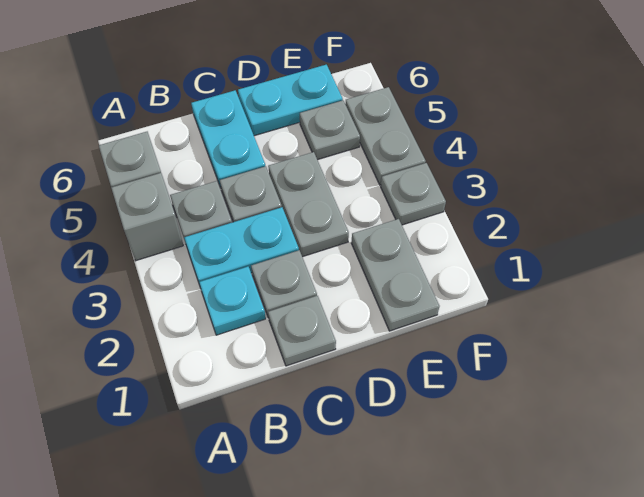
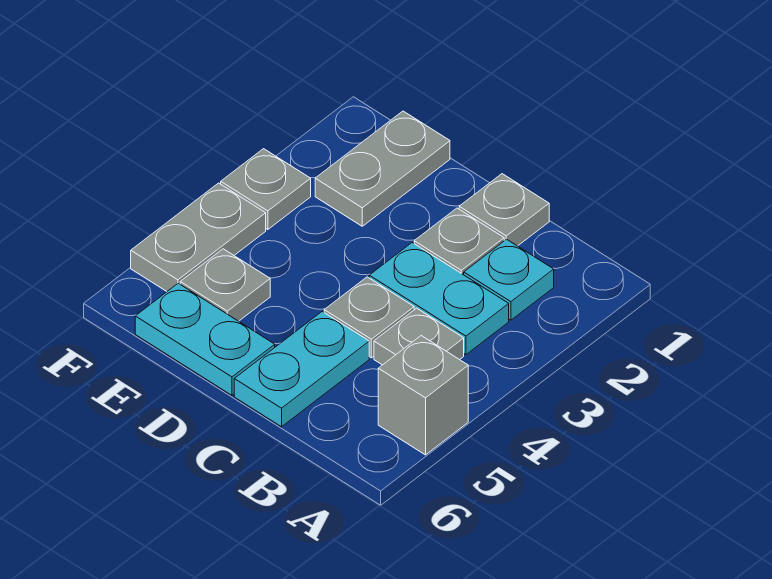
grey 1x1 brick [111,173,184,261] -> none
grey 1x2 plate [268,152,349,257] -> none

